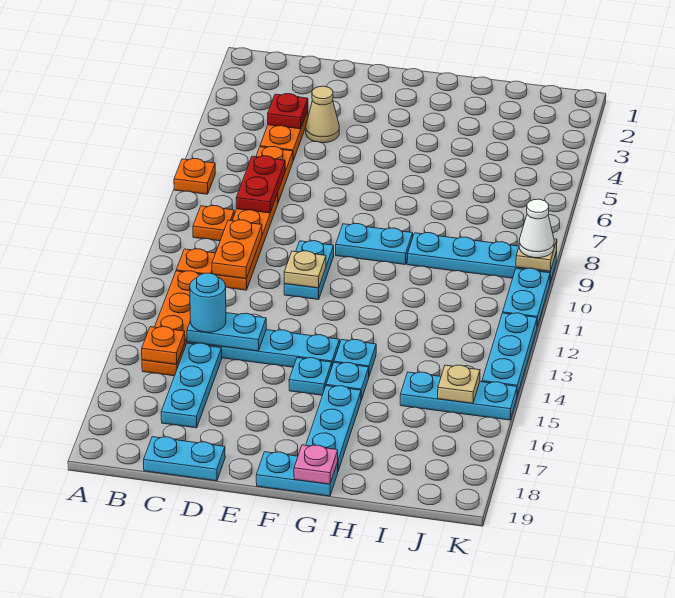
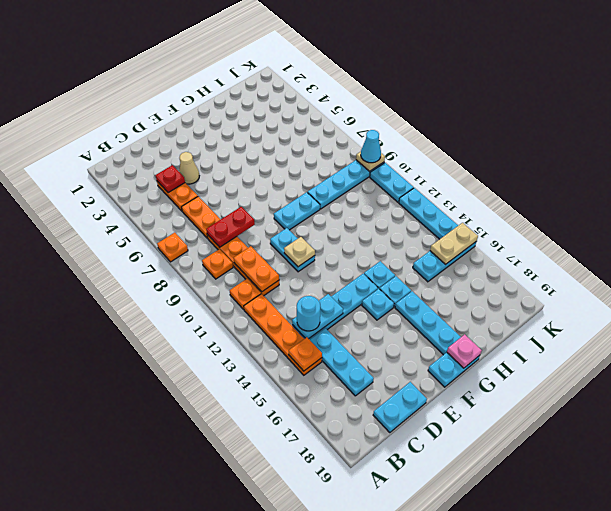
red 1x2 plate [236,156,285,213] -> red 1x2 plate turned to [206,207,255,247]
tan 1x1 plate [438,365,480,403] -> tan 1x2 plate [430,223,478,265]
white 1x1 cone [519,199,554,258] -> cyan 1x1 cone [361,130,381,163]

